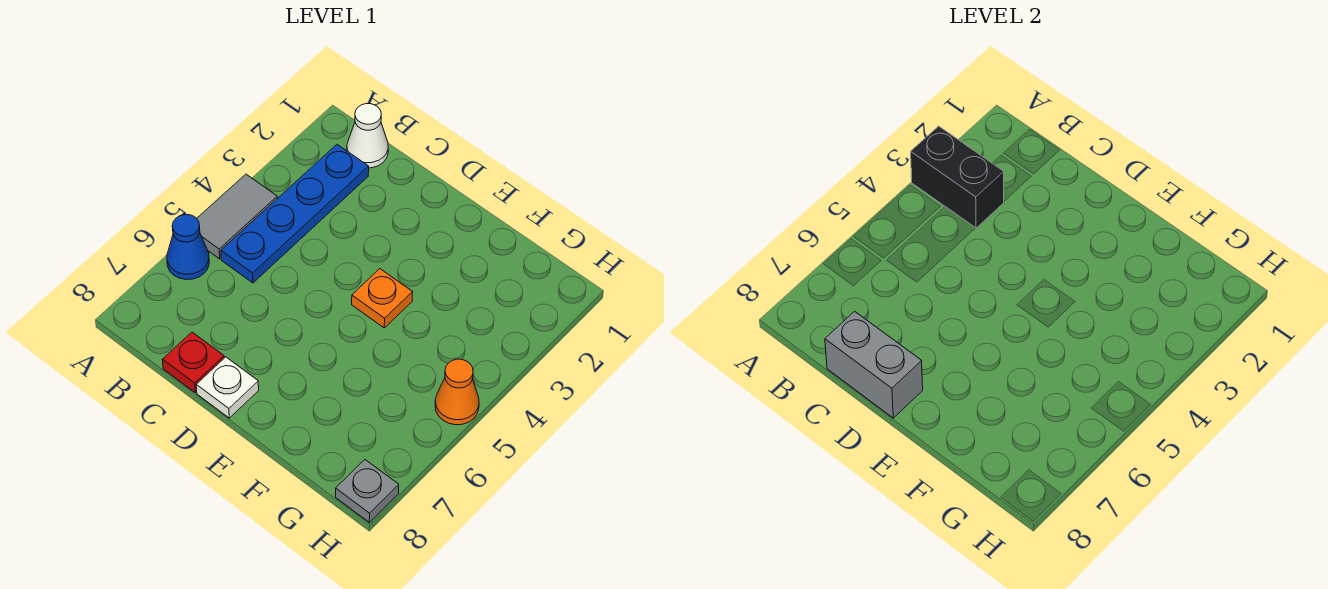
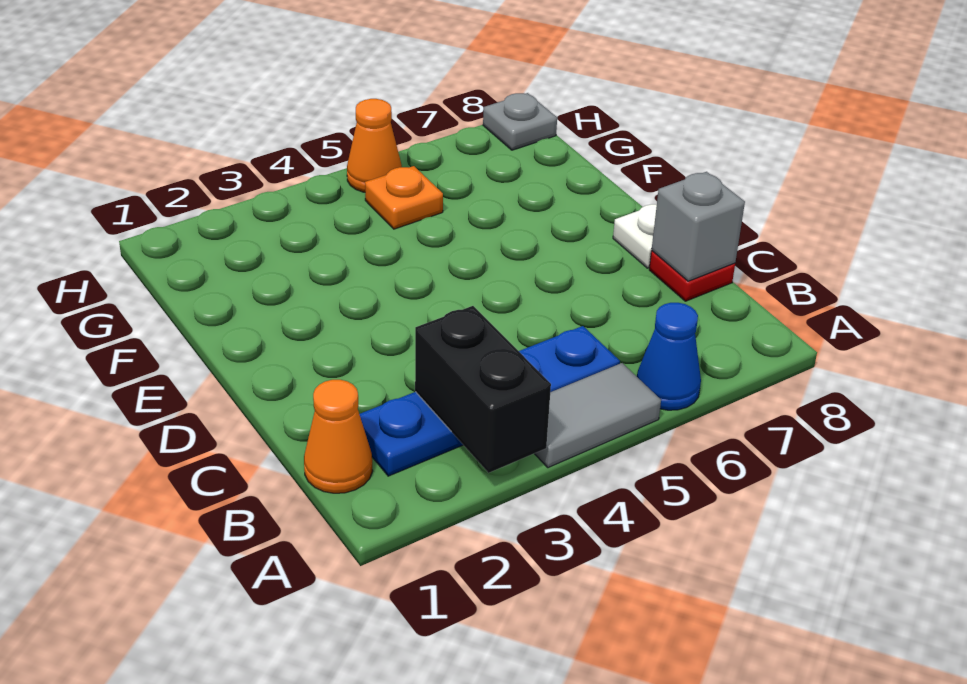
white 1x1 cone [347,104,388,168] -> orange 1x1 cone [304,380,373,493]
grey 1x2 brick [825,311,923,418] -> grey 1x1 brick [652,172,745,281]
orange 1x1 plate [352,269,413,328] -> orange 1x1 plate moved to [365,166,443,229]

